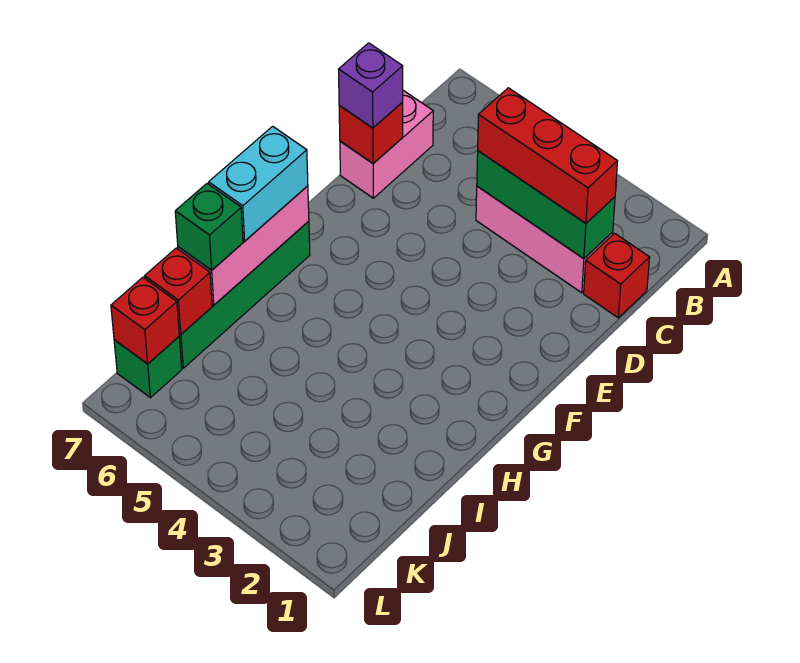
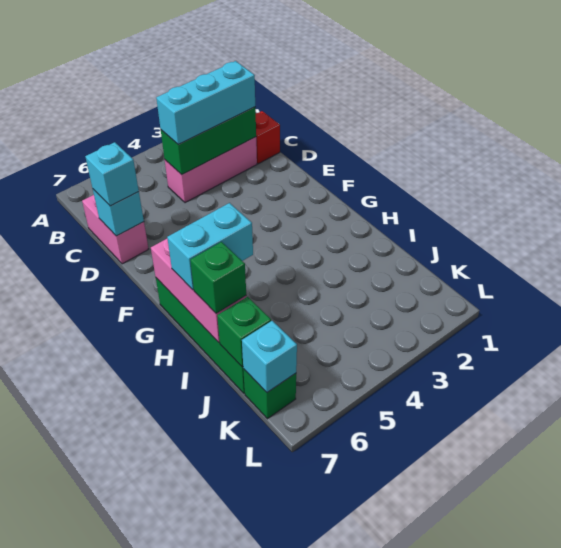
red 1x3 brick [478,88,618,223] -> cyan 1x3 brick [156,61,255,144]
red 1x1 brick [339,102,403,163] -> cyan 1x1 brick [93,189,144,236]
purple 1x1 brick [339,43,403,128] -> cyan 1x1 brick [85,142,139,206]
cyan 1x2 brick [209,126,308,241] -> cyan 1x2 brick turned to [167,203,253,290]
red 1x1 brick [145,248,212,334] -> green 1x1 brick [217,297,271,367]
red 1x1 brick [111,277,179,364] -> cyan 1x1 brick [242,321,297,392]

